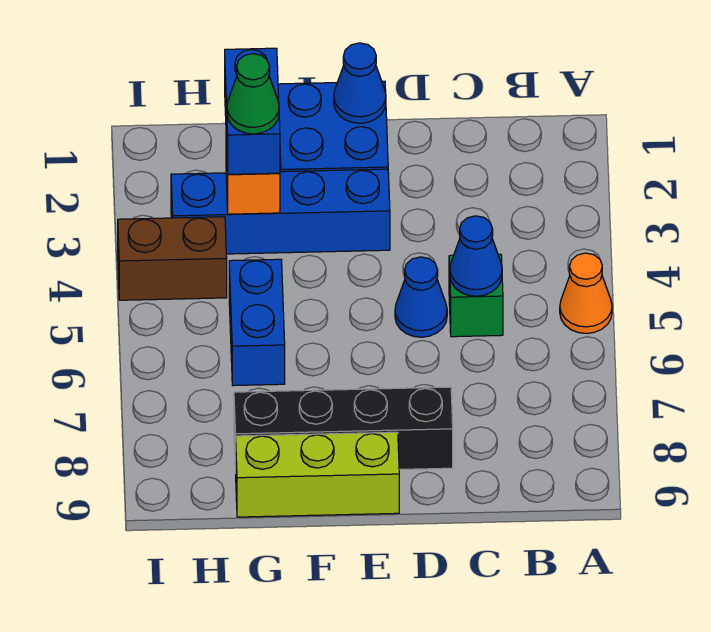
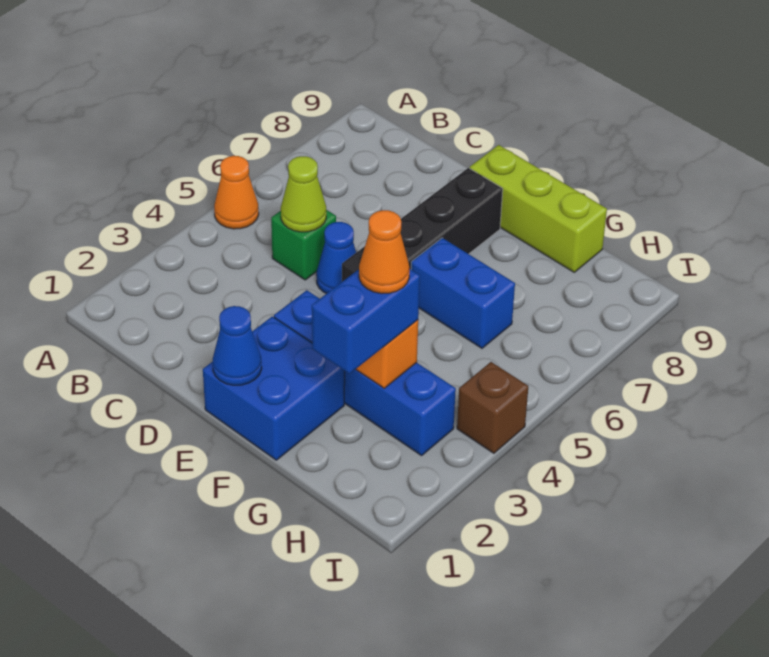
blue 1x1 cone [450,216,502,296] -> lime 1x1 cone [281,156,326,232]
black 1x4 brick [234,387,453,473] -> black 1x4 brick turned to [342,168,503,282]
green 1x1 cone [227,54,279,134] -> orange 1x1 cone [359,210,410,294]
blue 1x2 brick [229,259,285,386] -> blue 1x2 brick turned to [411,238,515,348]
brown 1x2 brick [118,217,227,300] -> brown 1x1 brick [457,362,528,453]

